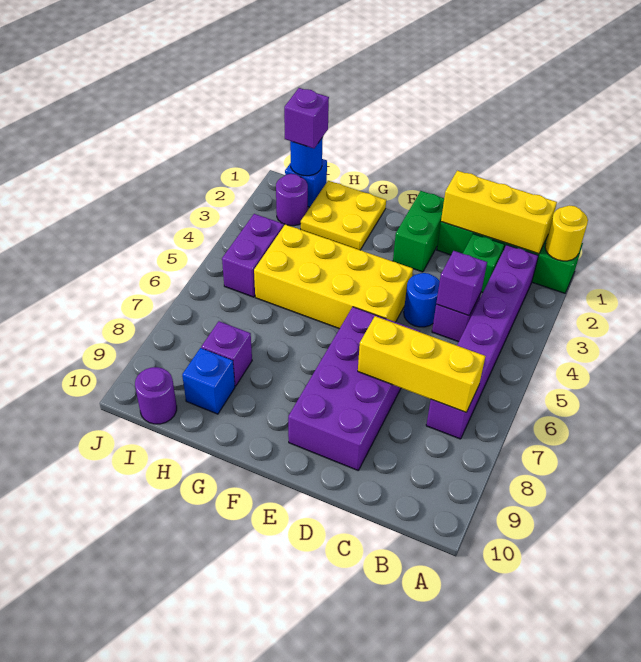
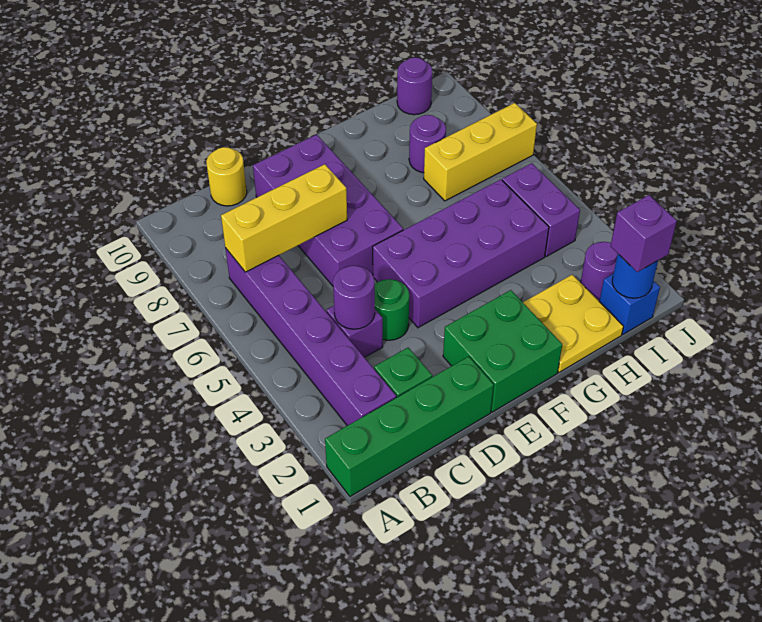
yellow 1x1 round brick [545,206,588,261] -> yellow 1x1 round brick moved to [206,147,247,206]
yellow 1x3 brick [441,171,557,254] -> yellow 1x3 brick moved to [424,103,537,201]
purple 1x1 brick [436,251,487,316] -> purple 1x1 round brick [333,266,375,329]
blue 1x1 round brick [404,273,440,327] -> green 1x1 round brick [375,279,409,340]
green 1x2 brick [393,191,444,272] -> green 2x2 brick [443,290,562,412]
yellow 2x4 brick [254,225,413,329] -> purple 2x4 brick [373,179,549,328]
purple 1x1 brick [201,321,252,386] -> purple 1x1 round brick [409,115,446,173]
blue 1x1 brick [182,348,235,414] -> none

